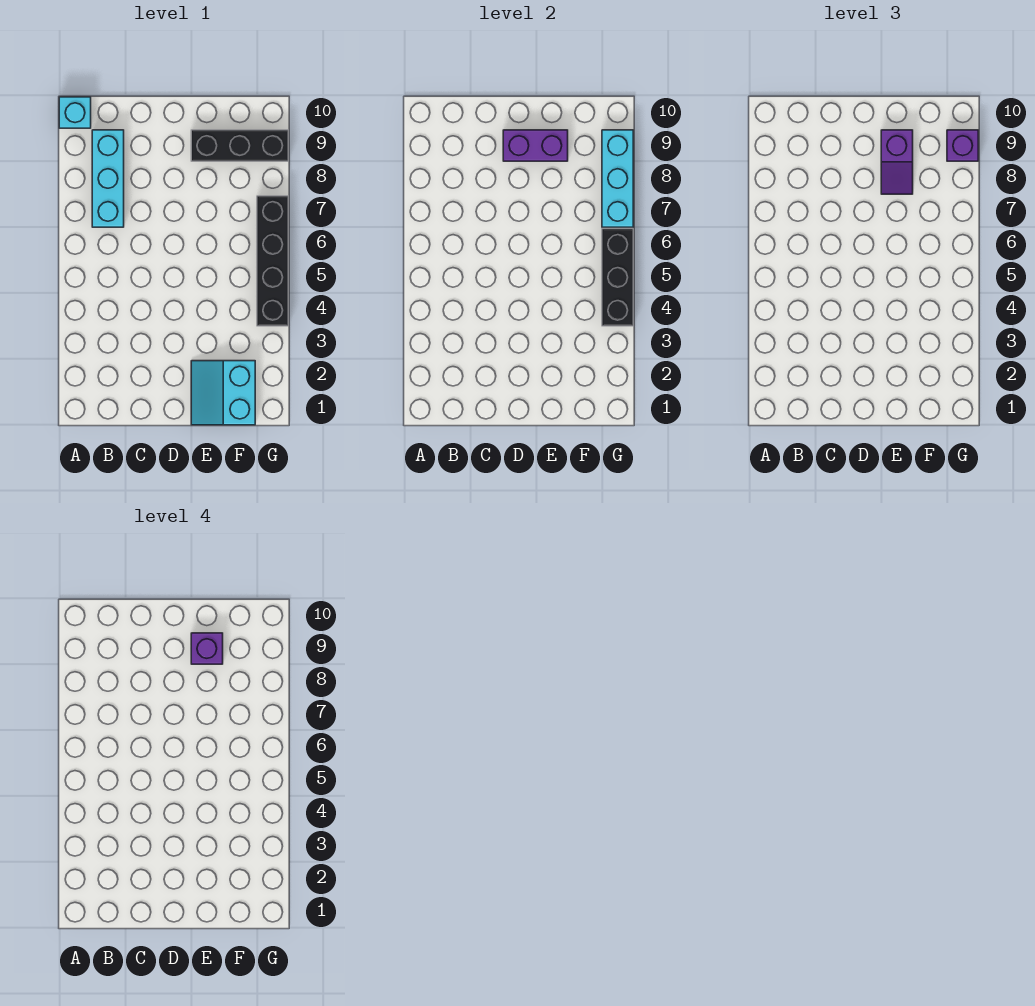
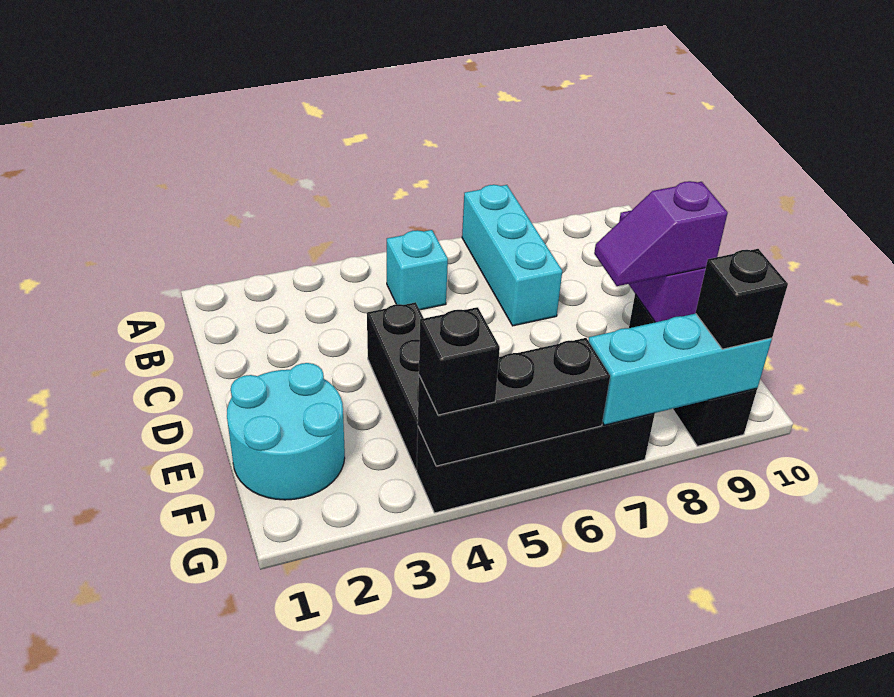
cyan 1x1 brick [59,97,91,128] -> cyan 1x1 brick moved to [387,230,448,310]
cyan 1x3 brick [92,130,124,227] -> cyan 1x3 brick turned to [462,185,562,326]
none -> black 1x3 brick [367,302,424,470]
cyan 2x2 slope [191,361,255,425] -> cyan 2x2 round brick [227,363,345,500]
purple 1x1 brick [191,633,223,664] -> none
none -> black 1x1 brick [419,307,500,415]
purple 1x1 brick [947,130,978,161] -> black 1x1 brick [696,249,788,349]

